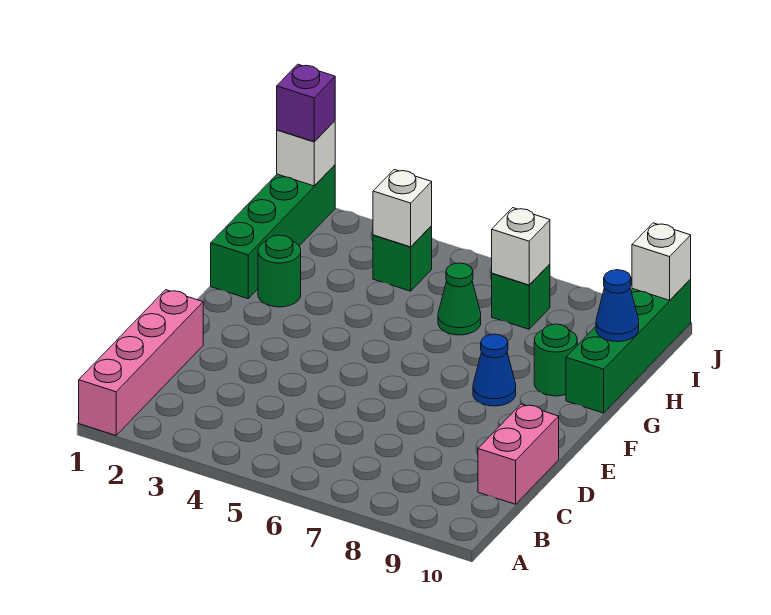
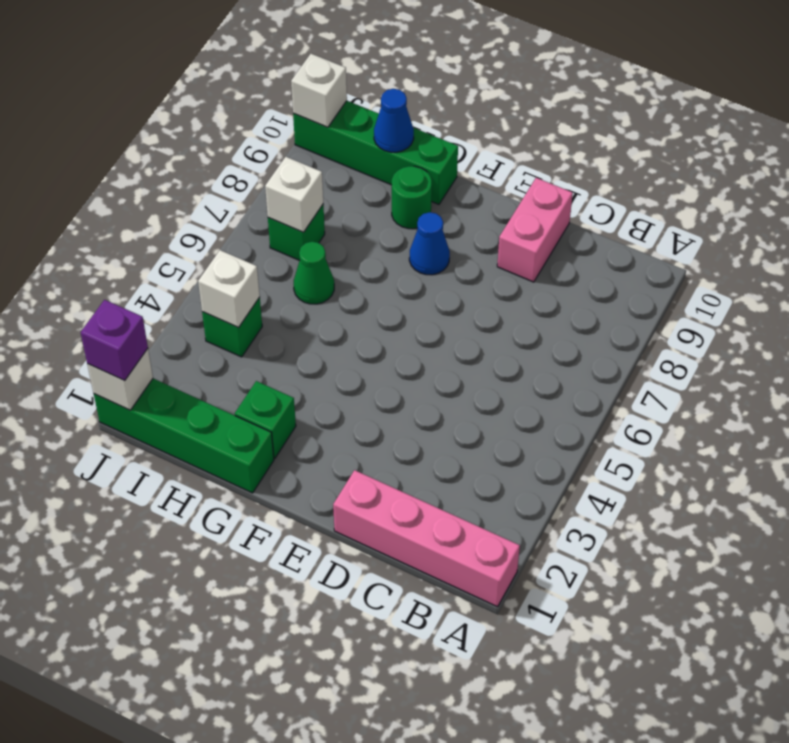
pink 1x2 brick [478,404,559,504] -> pink 1x2 brick turned to [497,178,573,282]
green 1x1 round brick [258,235,301,307] -> green 1x1 brick [235,381,296,458]

